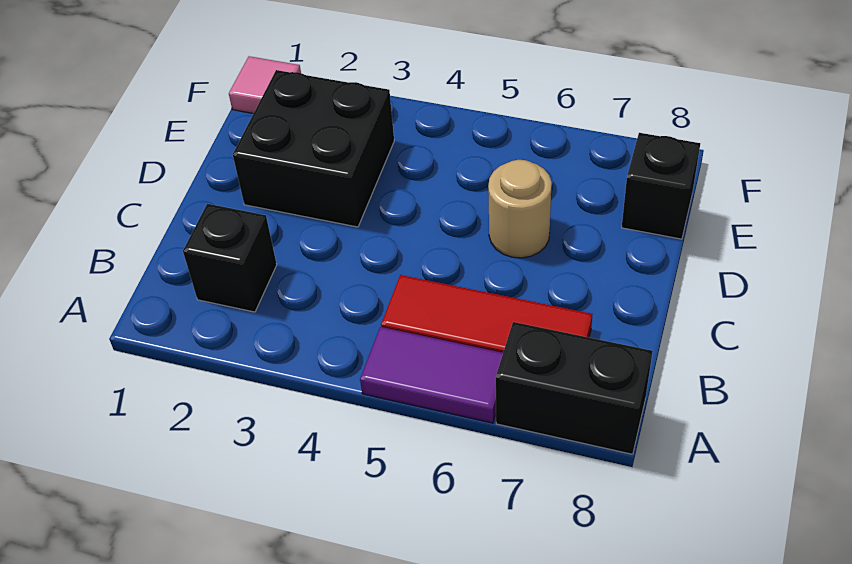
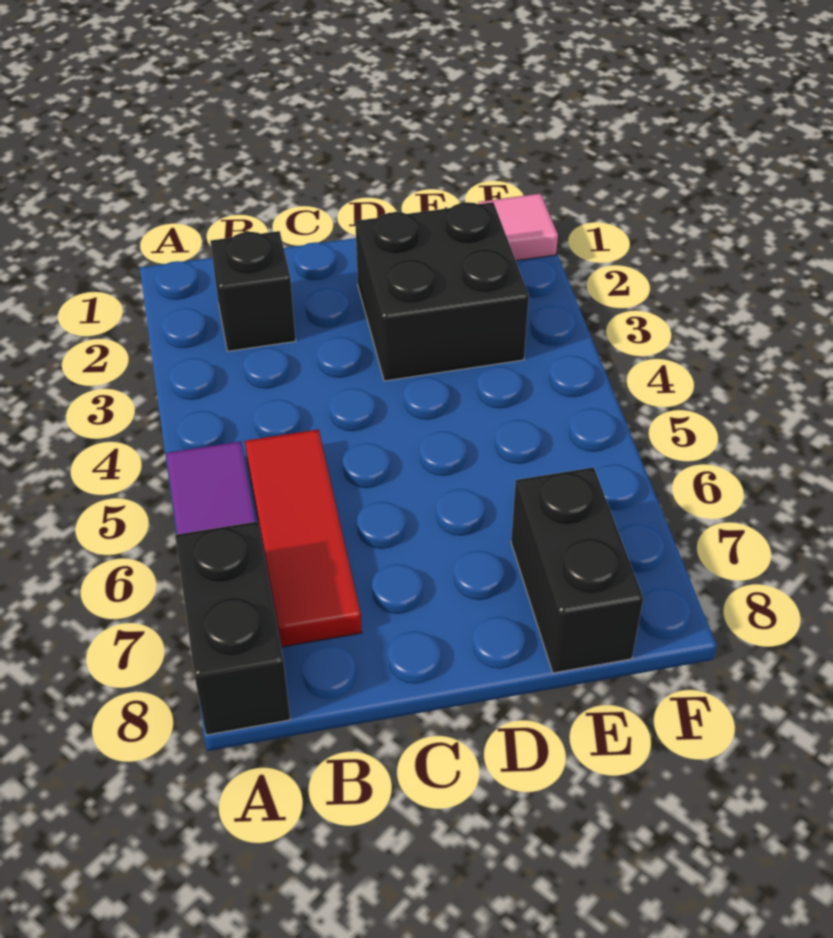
tan 1x1 round brick [488,160,552,258] -> none
black 1x1 brick [622,133,700,239] -> black 1x2 brick [511,467,643,673]

